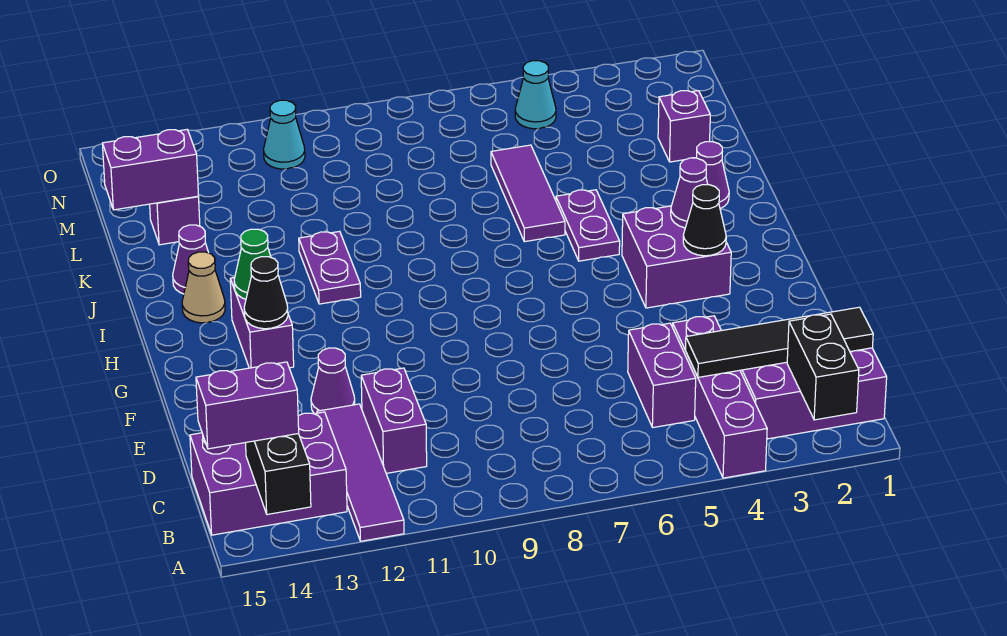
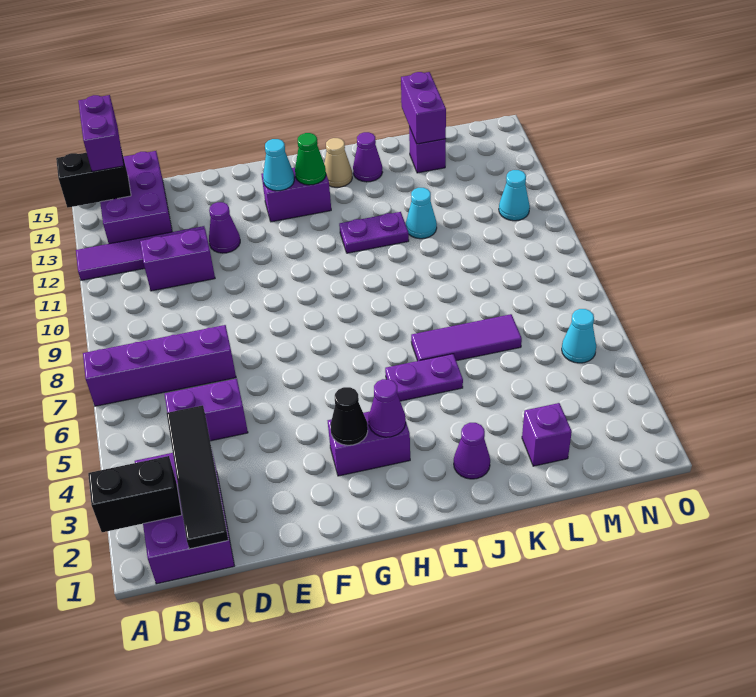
purple 1x4 brick [673,316,767,478] -> purple 1x4 brick moved to [83,325,236,406]
purple 2x2 brick [622,206,731,308] -> purple 1x2 brick [328,412,410,476]
black 1x1 cone [244,257,288,329] -> cyan 1x1 cone [263,139,294,191]
none -> cyan 1x1 cone [406,188,437,239]

